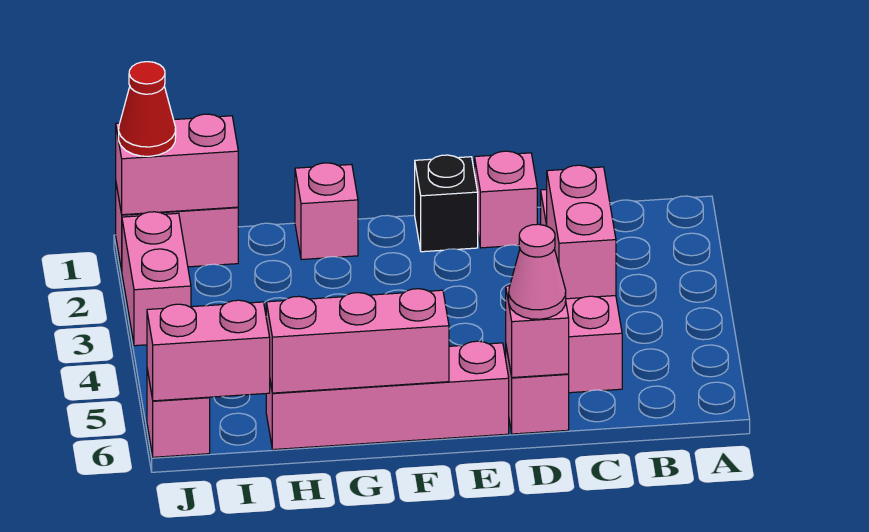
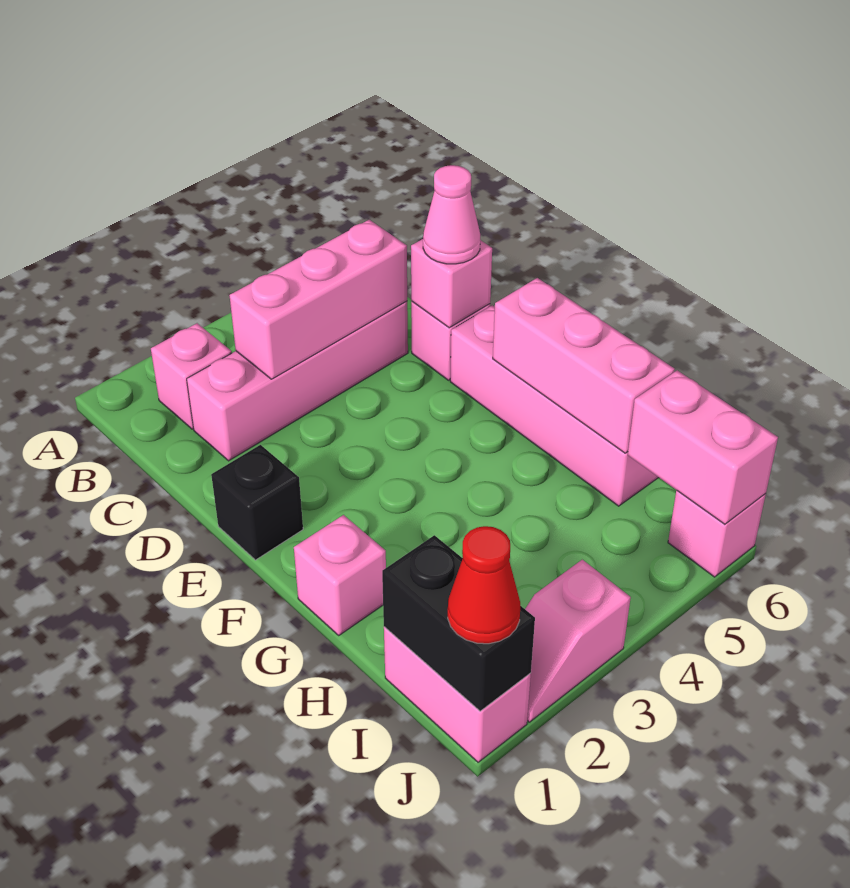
pink 1x2 brick [547,165,616,299] -> pink 1x3 brick [229,220,407,379]
pink 1x1 brick [475,151,537,248] -> pink 1x1 brick moved to [151,323,232,429]
pink 1x2 brick [116,114,238,215] -> black 1x2 brick [382,535,535,711]
pink 1x2 brick [122,212,191,346] -> pink 1x2 slope [525,560,631,722]

